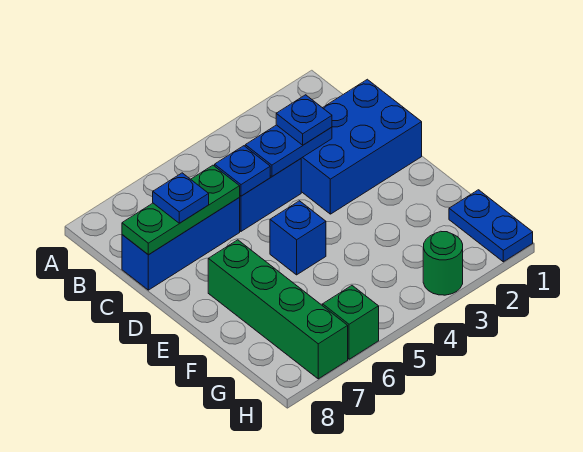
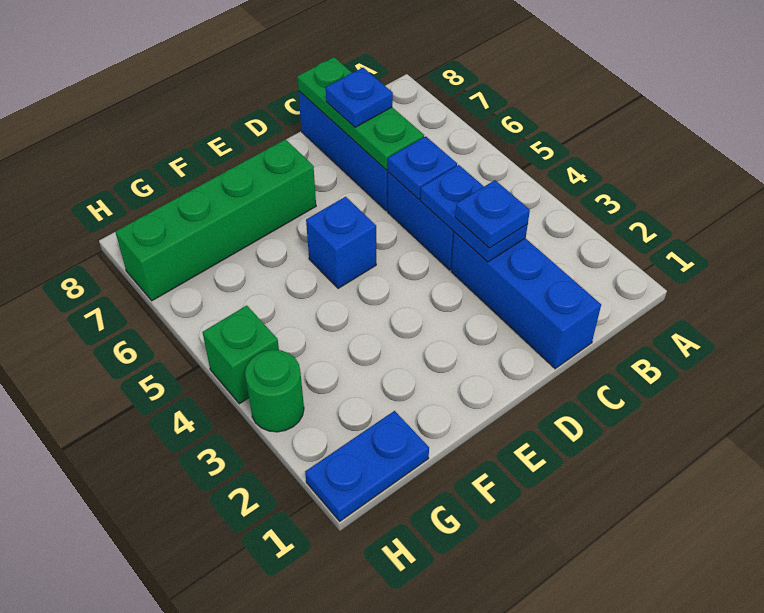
blue 2x3 brick [301,79,422,214] -> blue 1x3 brick [451,232,601,369]
green 1x1 brick [323,286,379,359] -> green 1x1 brick moved to [202,306,279,404]

